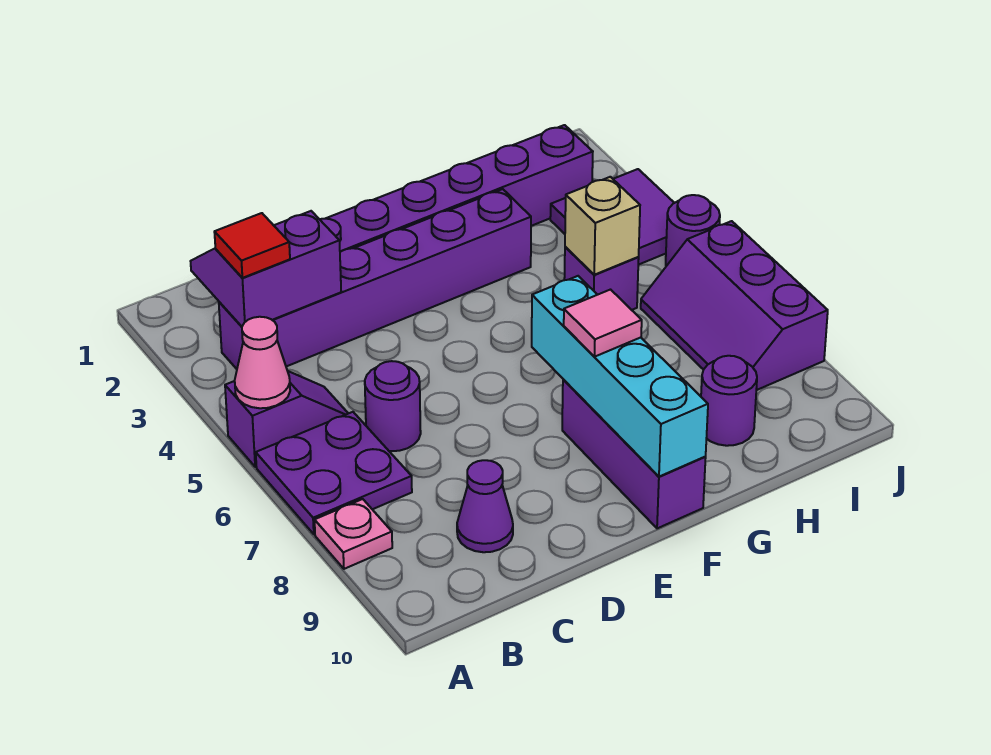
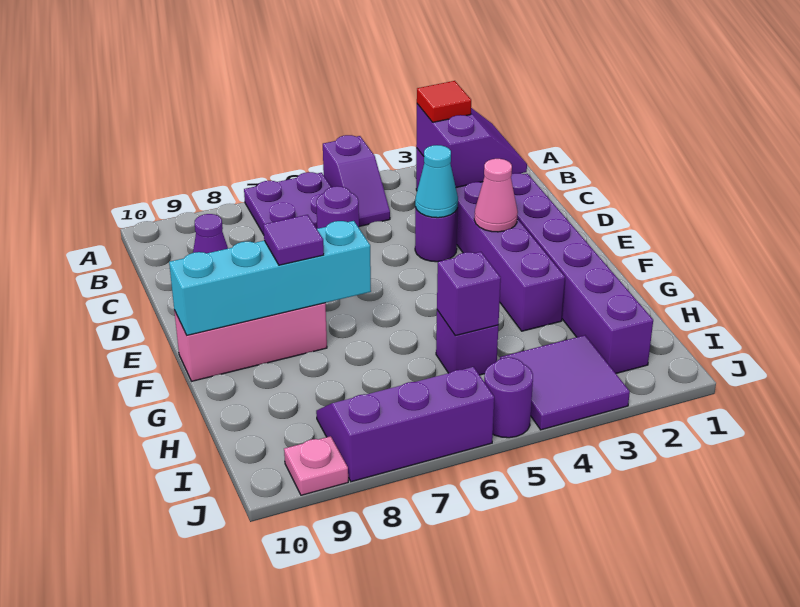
pink 1x1 cone [235,317,290,408] -> pink 1x1 cone moved to [474,159,518,232]
pink 1x1 plate [315,499,392,569] -> pink 1x1 plate moved to [284,436,348,495]
none -> cyan 1x1 cone [415,145,458,218]
purple 1x3 brick [562,379,706,528] -> pink 1x3 brick [174,303,327,381]
pink 1x1 tile [564,290,642,357] -> purple 1x1 tile [263,215,324,265]
tan 1x1 brick [565,177,640,275] -> purple 1x1 brick [437,252,501,336]
purple 1x1 round brick [701,356,757,446] -> purple 1x1 round brick moved to [415,207,458,262]

